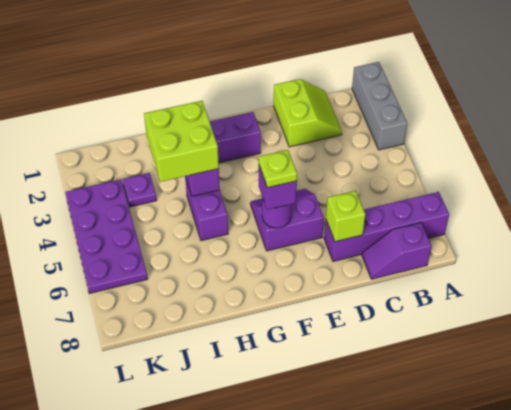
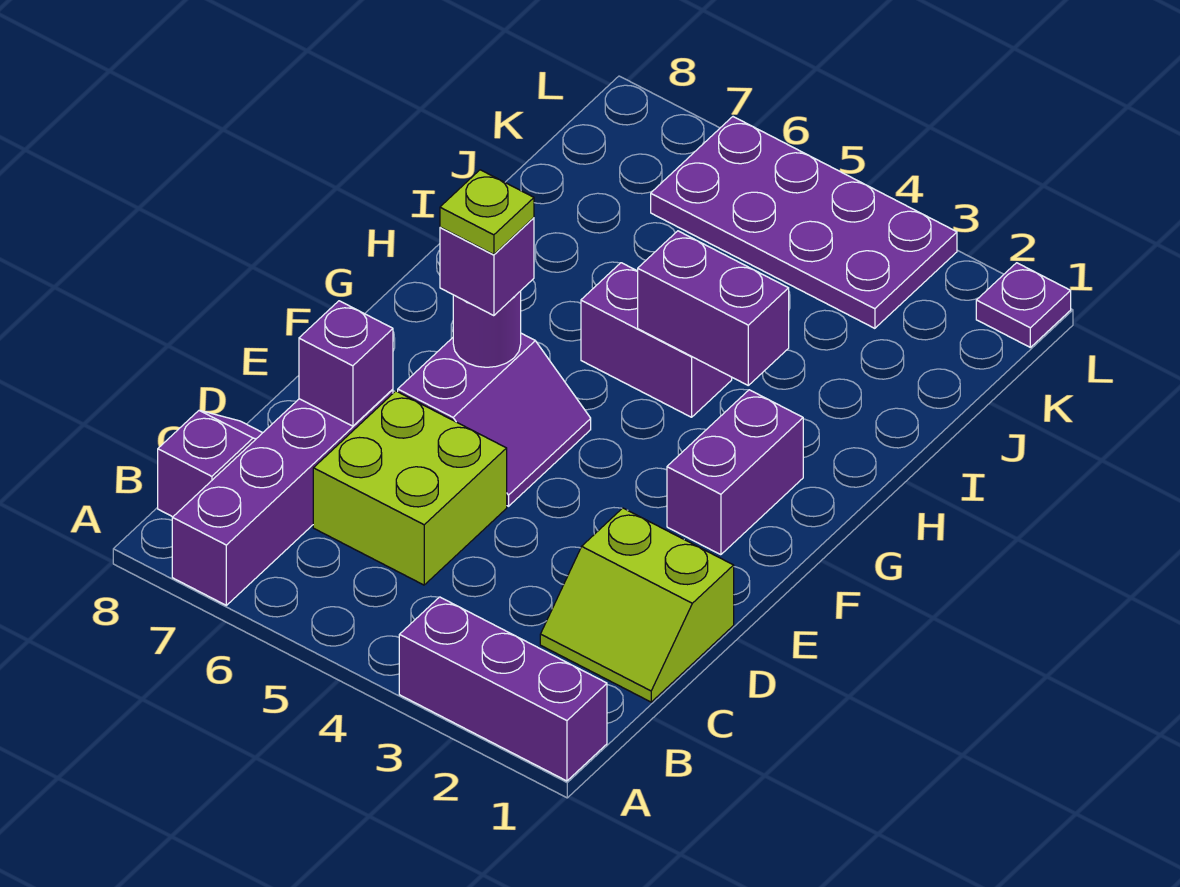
grey 1x3 brick [352,62,407,150] -> purple 1x3 brick [399,597,607,781]
lime 1x1 brick [326,191,365,242] -> purple 1x1 brick [299,301,393,426]
lime 2x2 brick [144,101,219,182] -> lime 2x2 brick moved to [313,391,507,585]
purple 1x1 plate [123,173,157,207] -> purple 1x1 plate moved to [976,263,1071,347]

